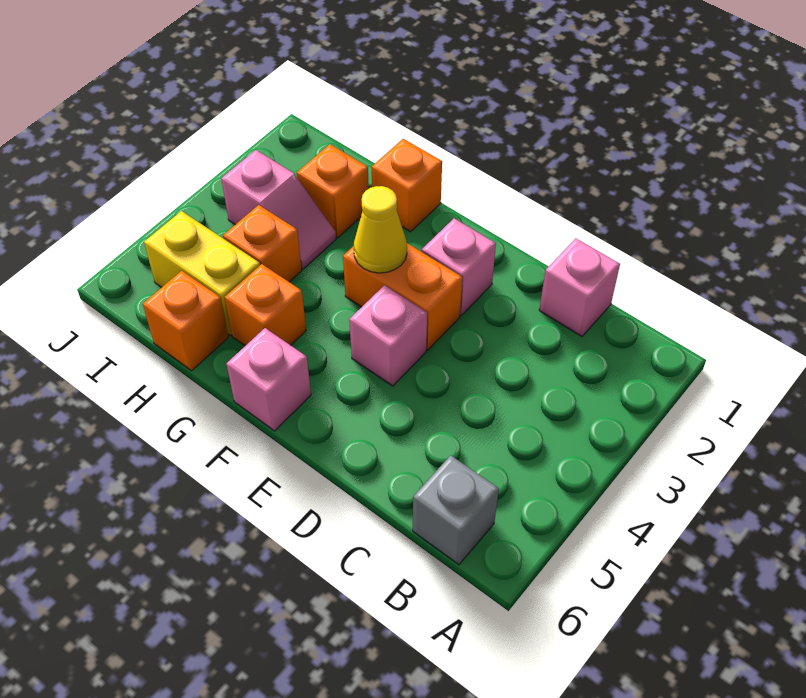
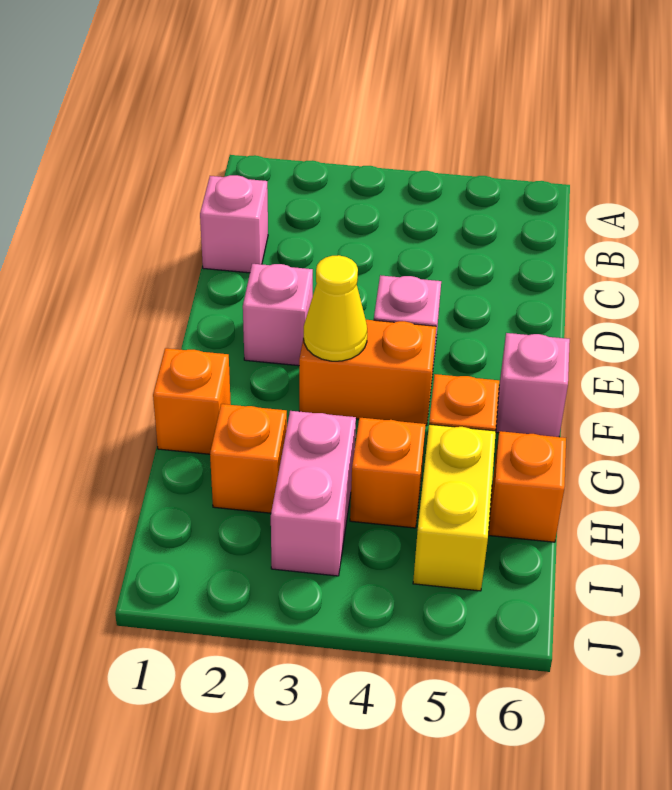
grey 1x1 brick [413,455,499,565] -> none
orange 1x2 brick [343,243,462,350] -> orange 1x2 brick turned to [299,320,436,426]
pink 1x2 slope [221,150,336,269] -> pink 1x2 brick [271,411,356,576]

